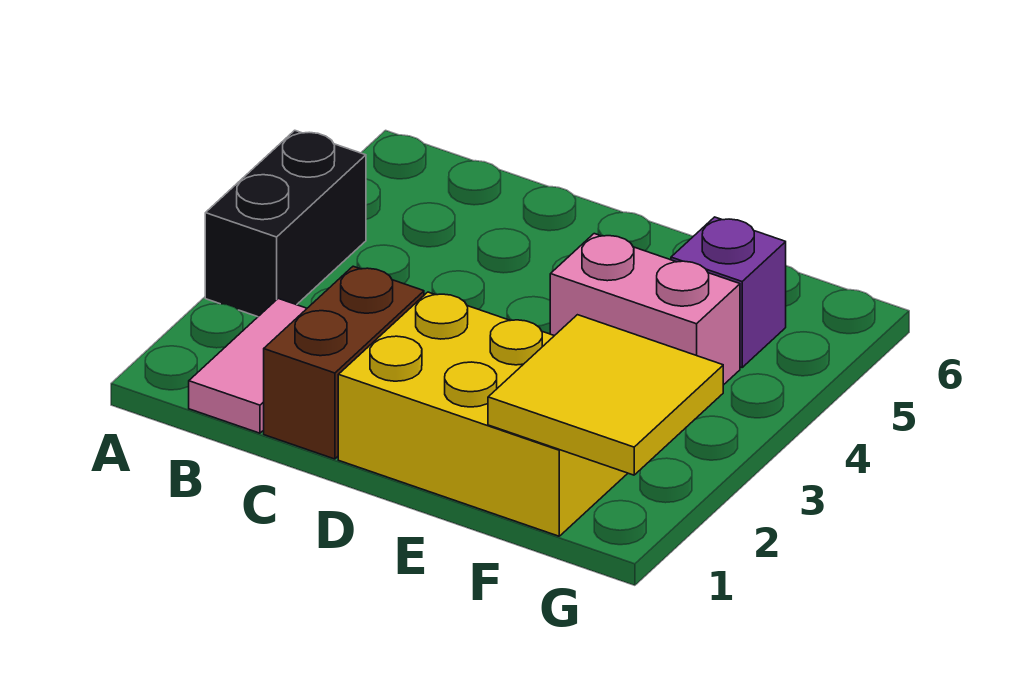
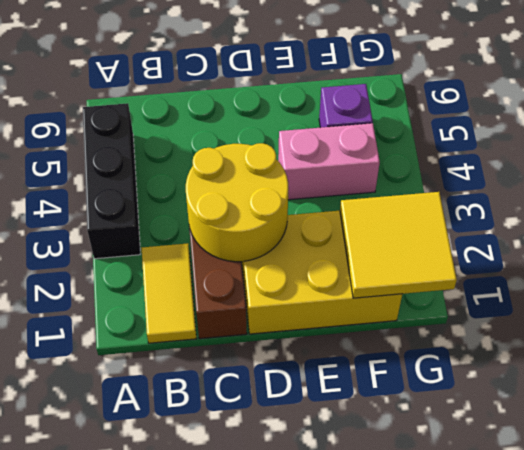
black 1x2 brick [205,130,366,317] -> black 1x3 brick [82,103,140,259]
pink 1x2 tile [189,299,307,433] -> yellow 1x2 tile [142,243,196,343]
none -> yellow 2x2 round brick [186,143,288,262]

